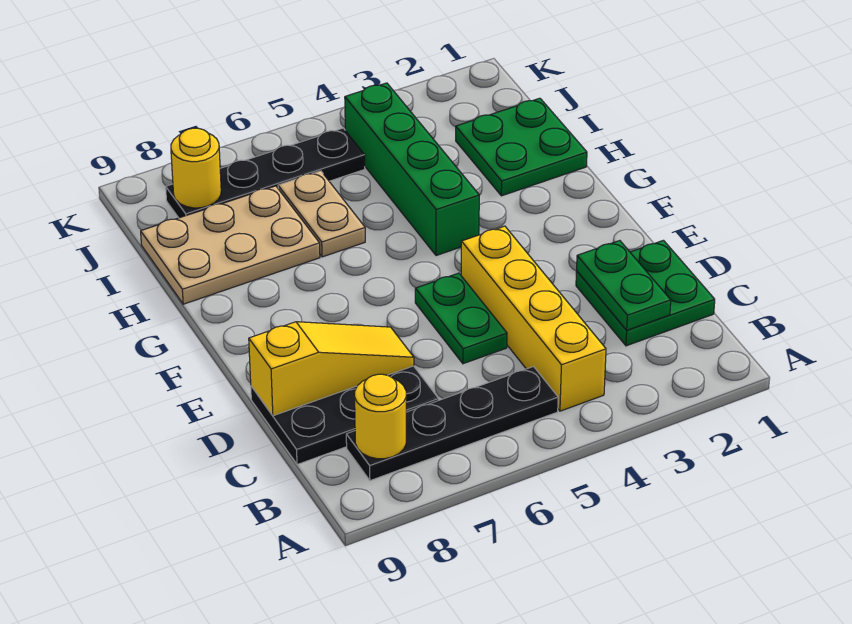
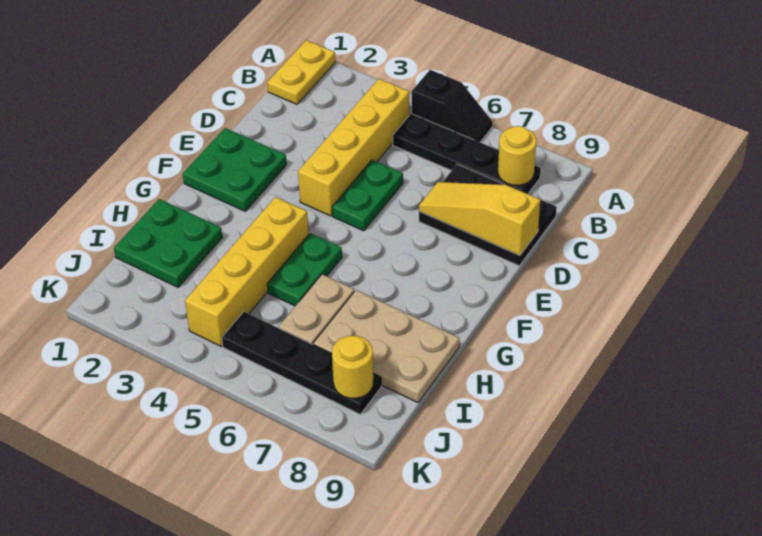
none -> yellow 1x2 plate [267,40,335,104]
none -> black 1x2 slope [412,70,492,142]
green 2x2 plate [576,240,715,346] -> green 2x2 plate moved to [183,128,287,211]
green 1x2 plate [577,240,671,330] -> green 1x2 plate moved to [267,233,342,306]
green 1x4 brick [345,83,479,256] -> yellow 1x4 brick [185,197,309,346]

